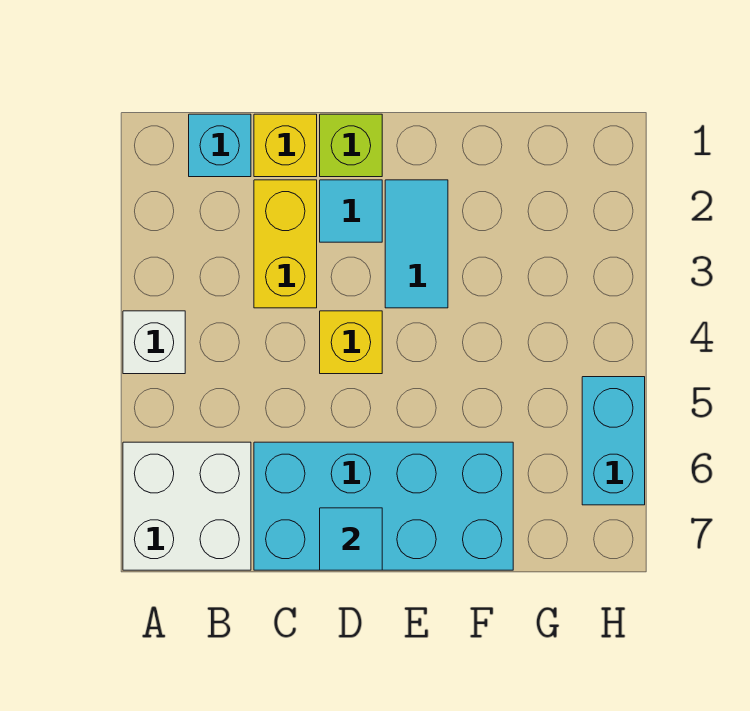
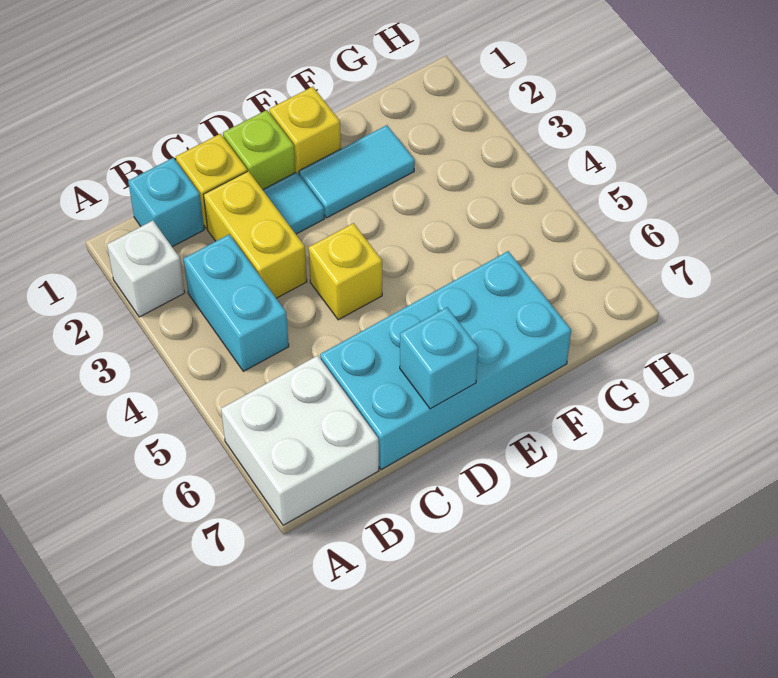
white 1x1 brick [123,311,185,374] -> white 1x1 brick moved to [107,221,185,317]
cyan 1x1 tile [320,508,382,570] -> cyan 1x1 brick [400,307,478,409]
none -> yellow 1x1 brick [269,87,341,174]
cyan 1x2 tile [385,180,448,308] -> cyan 1x2 tile turned to [299,125,415,218]
cyan 1x2 brick [582,377,645,505] -> cyan 1x2 brick moved to [184,234,289,371]

